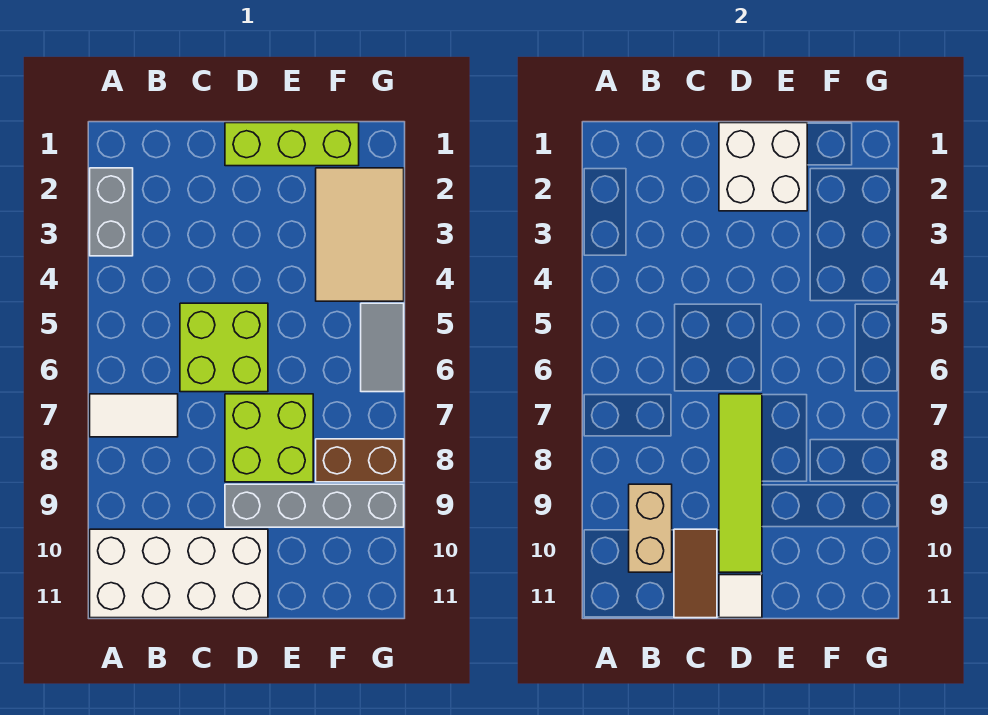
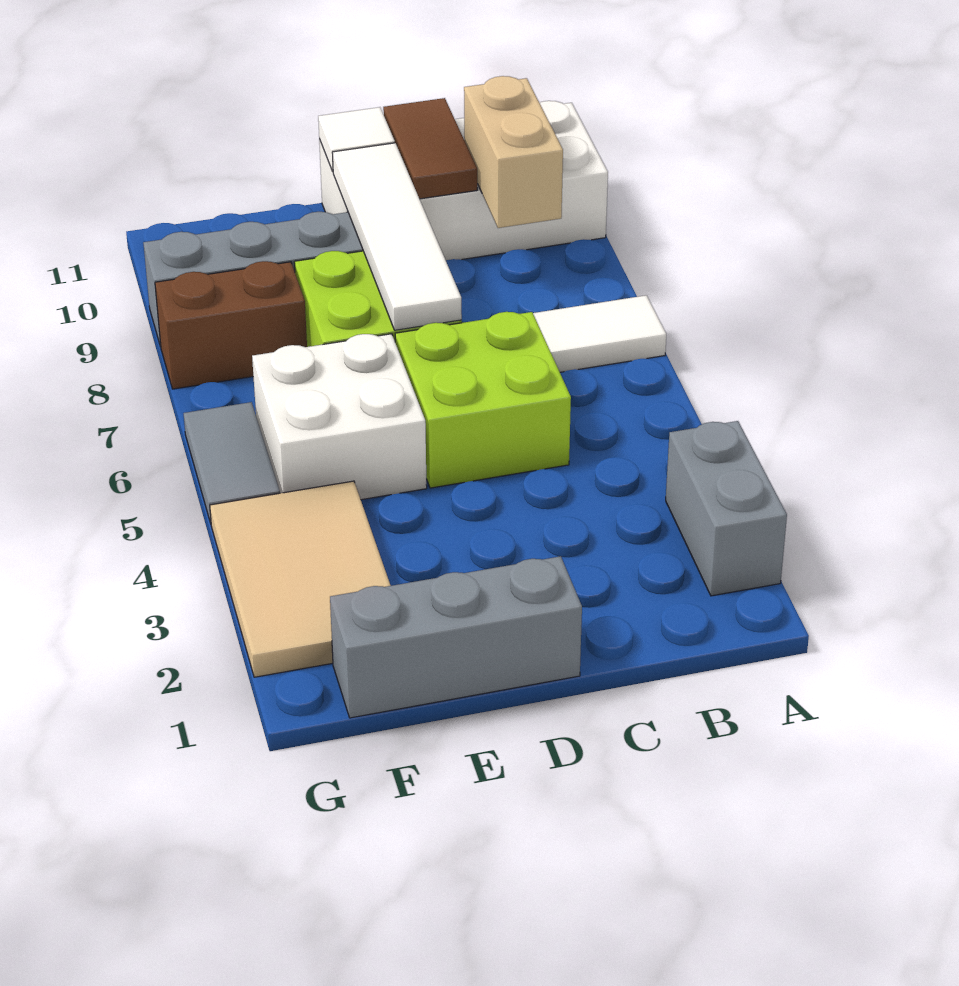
lime 1x3 brick [225,123,359,166] -> grey 1x3 brick [330,556,582,718]
white 2x2 brick [719,123,807,211] -> white 2x2 brick moved to [252,334,427,500]
lime 1x4 tile [719,394,762,572] -> white 1x4 tile [332,143,462,330]

